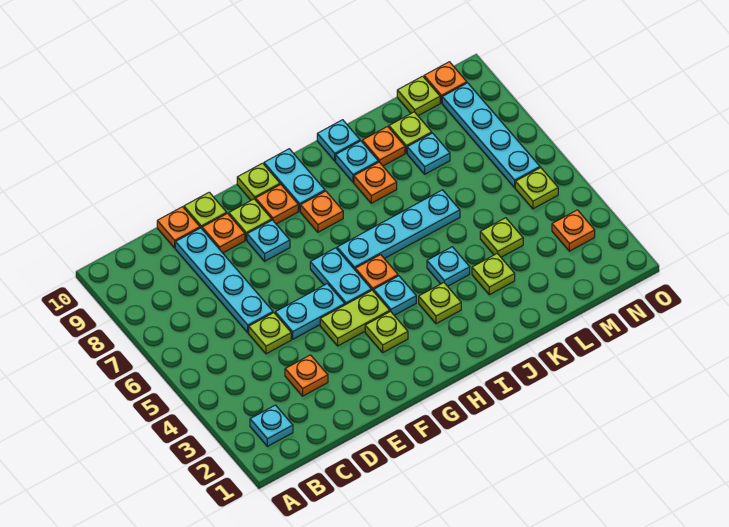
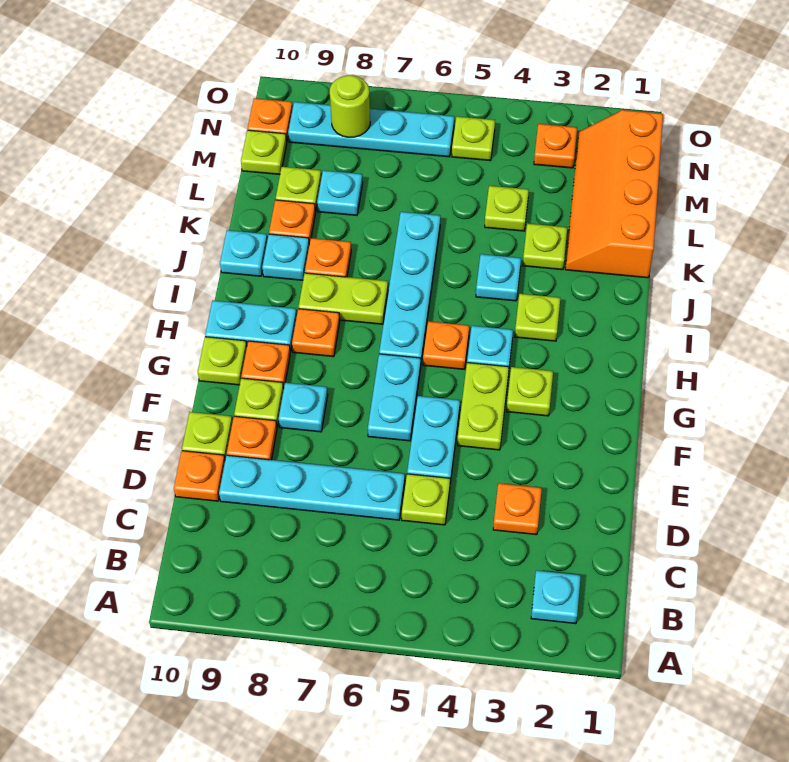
cyan 1x2 plate [310,248,371,305] -> cyan 1x2 plate turned to [368,354,421,441]
none -> lime 1x2 plate [298,273,388,324]
none -> orange 2x4 slope [565,110,663,278]
none -> lime 1x1 round brick [330,75,370,137]

